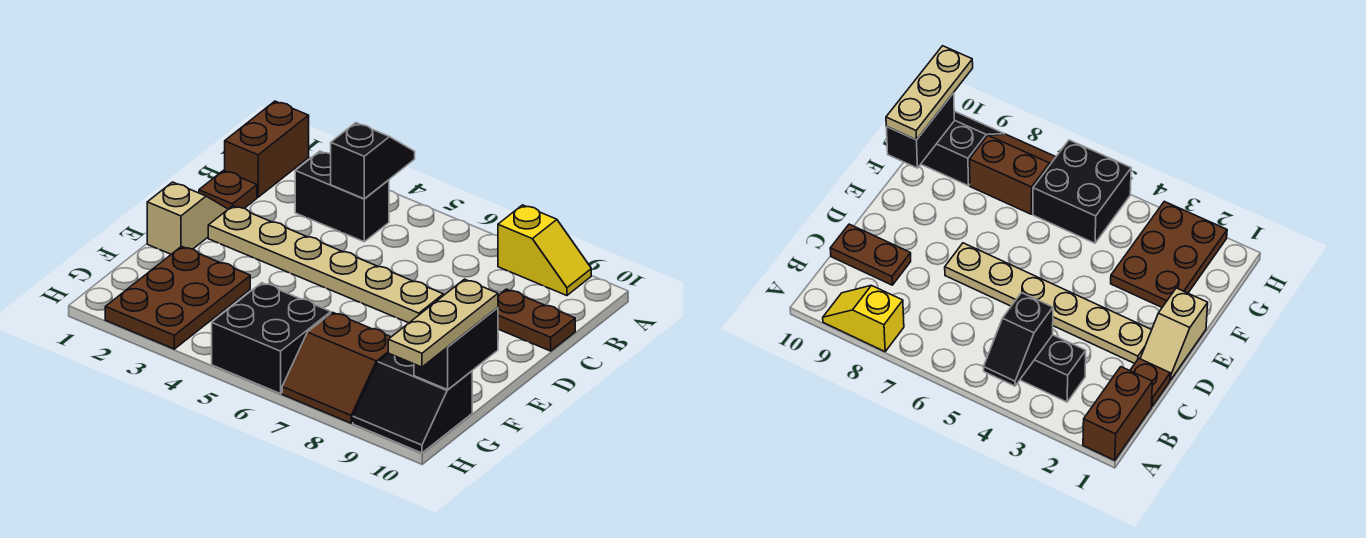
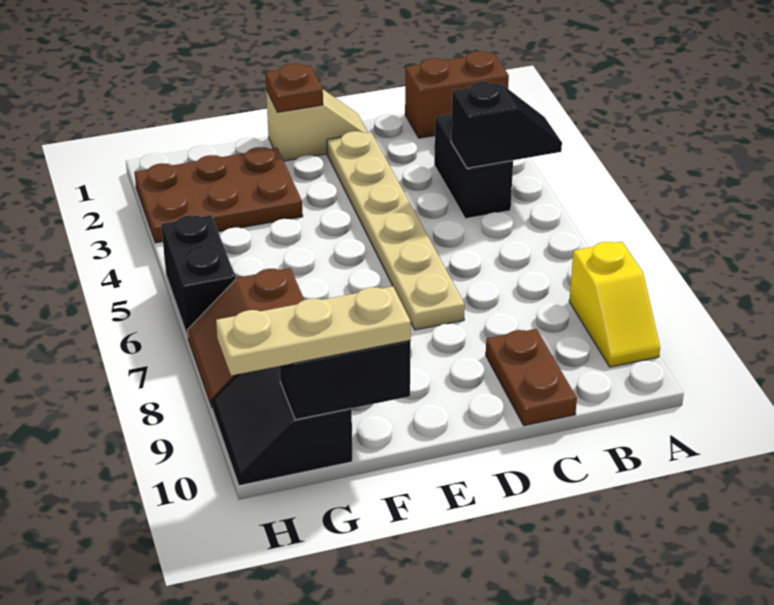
brown 1x1 plate [199,171,257,209] -> brown 1x1 plate moved to [265,64,323,112]
black 2x2 brick [212,283,331,394] -> black 1x2 brick [161,215,236,337]

